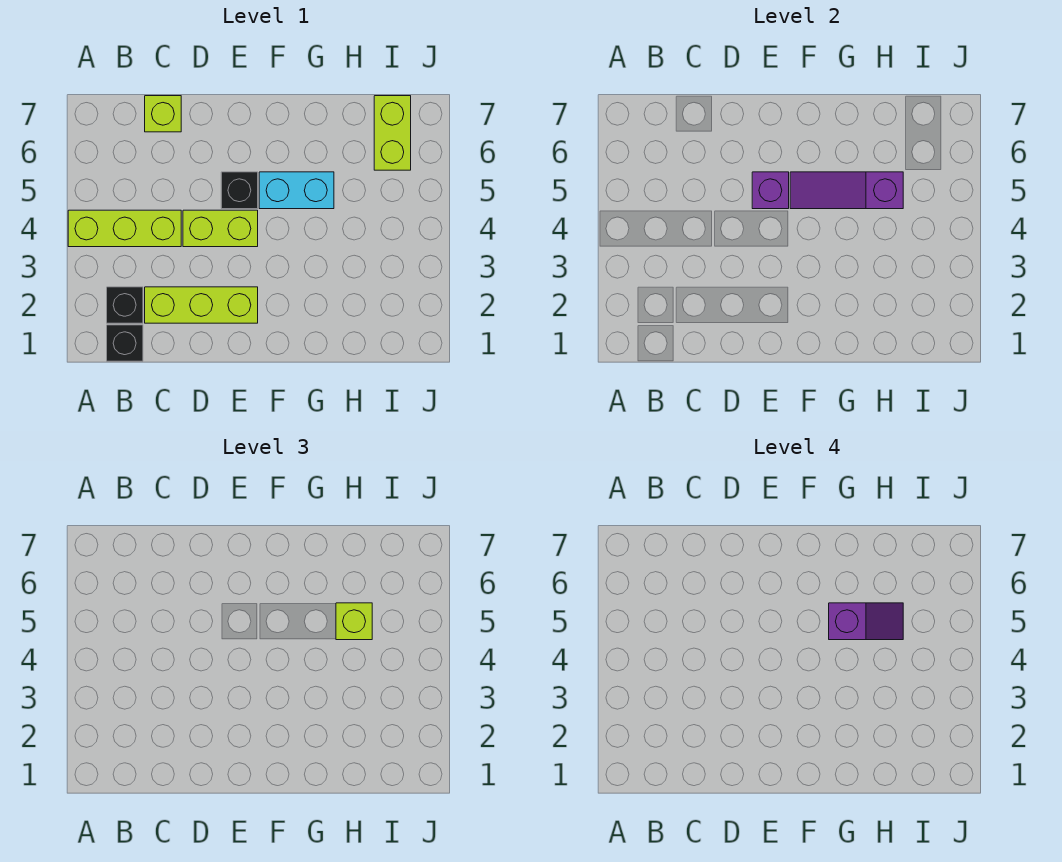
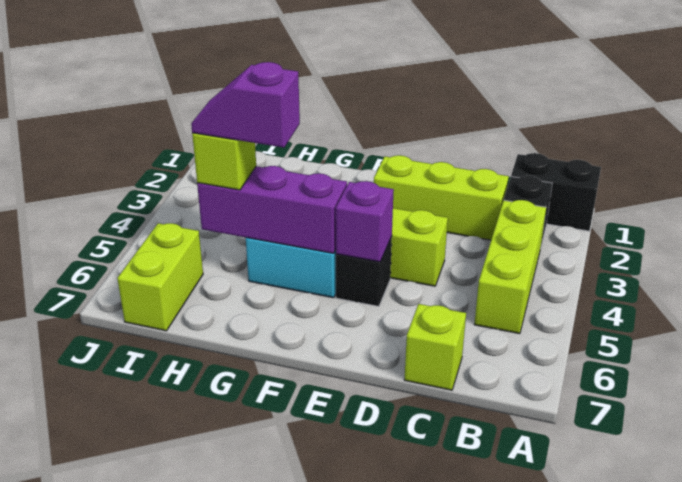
lime 1x3 brick [68,210,181,247] -> lime 1x3 brick turned to [474,200,546,334]
black 1x1 brick [107,325,143,361] -> black 1x2 brick [511,153,601,231]
purple 1x3 slope [790,172,903,209] -> purple 1x3 brick [197,166,347,253]

